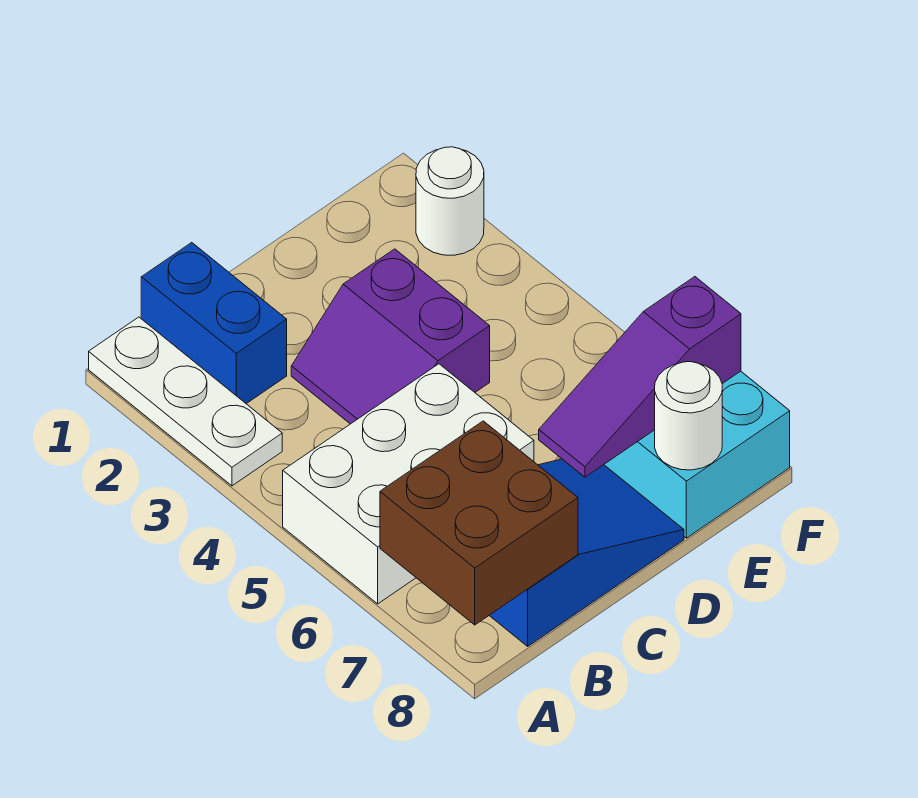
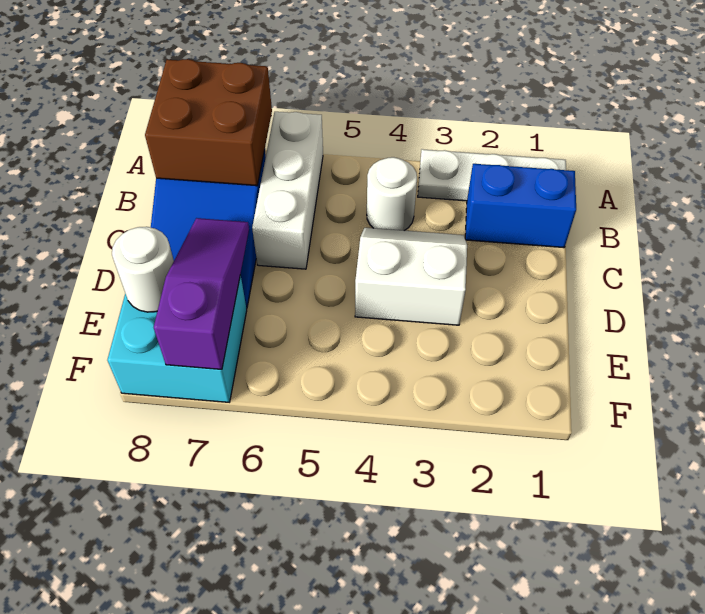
white 2x3 brick [283,364,534,604] -> white 1x3 brick [252,112,323,269]
purple 2x2 slope [291,249,490,424] -> white 2x2 slope [355,228,467,325]
white 1x1 round brick [416,147,484,255] -> white 1x1 round brick moved to [367,157,417,231]

